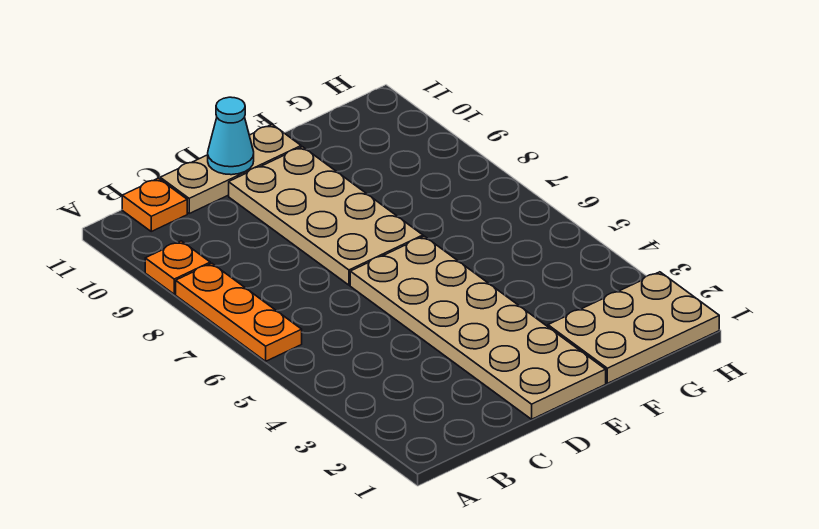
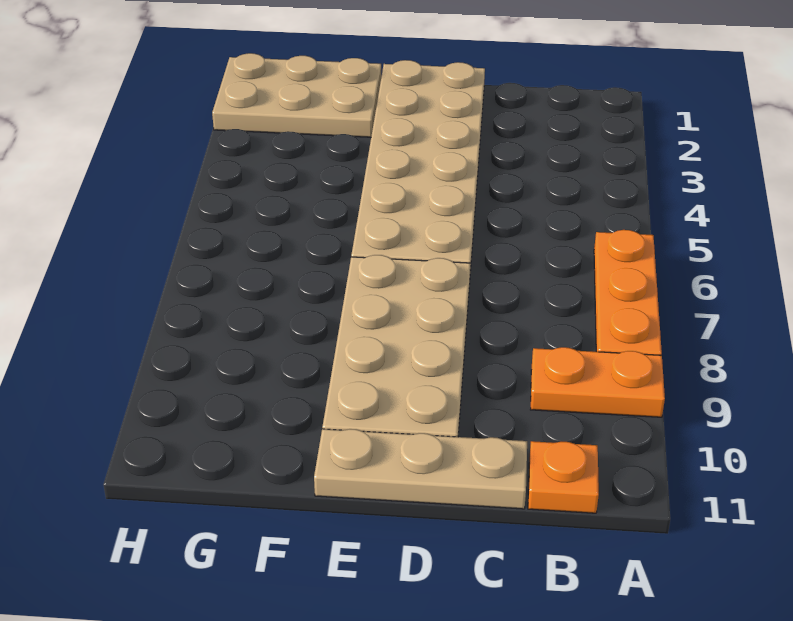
orange 1x1 plate [145,241,210,294] -> orange 1x2 plate [531,347,665,417]
cyan 1x1 cone [208,97,254,175] -> none

